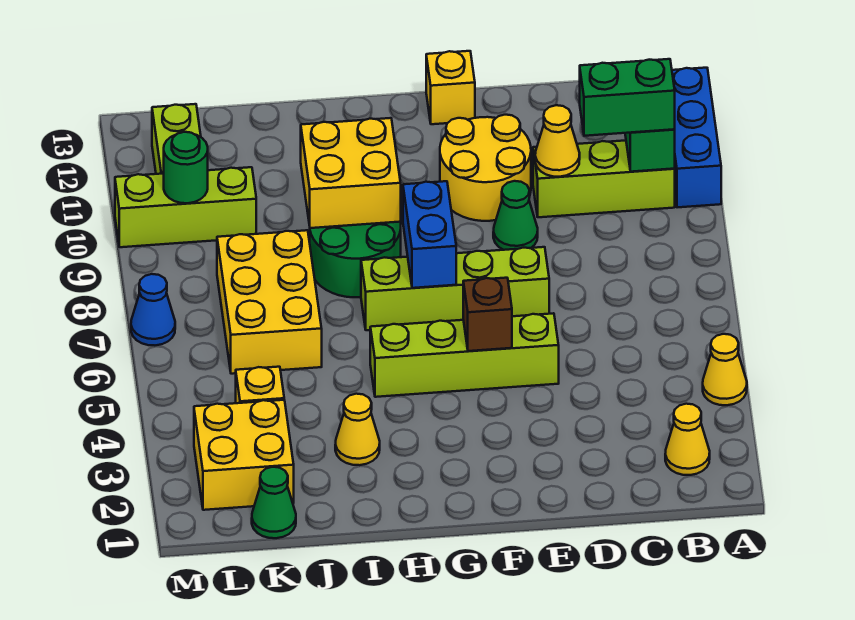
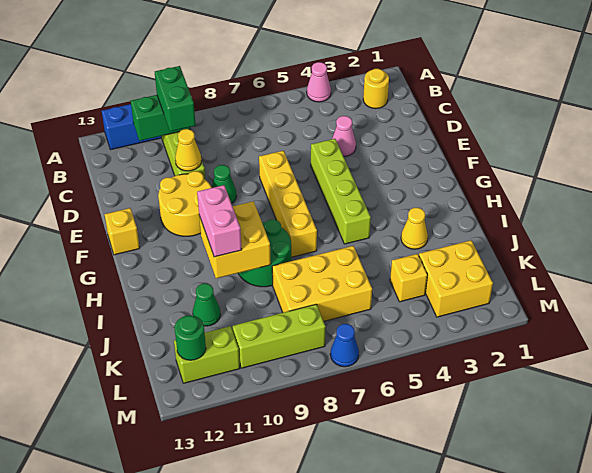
yellow 1x1 cone [703,334,747,405] -> pink 1x1 cone [307,62,331,102]
yellow 1x1 cone [665,404,710,475] -> yellow 1x1 round brick [363,69,389,109]
none -> pink 1x1 cone [332,116,356,156]
lime 1x4 brick [361,247,549,330] -> yellow 1x4 brick [259,151,317,257]
brown 1x1 brick [463,278,512,351] -> none
blue 1x2 brick [403,181,456,288] -> none
none -> pink 1x2 brick [197,185,242,257]
green 1x1 cone [252,467,296,538] -> green 1x1 cone moved to [193,284,220,326]
lime 1x3 brick [115,167,256,247] -> lime 1x3 brick turned to [232,304,326,368]
green 1x1 round brick [164,132,208,203] -> green 1x1 round brick moved to [174,315,206,360]

